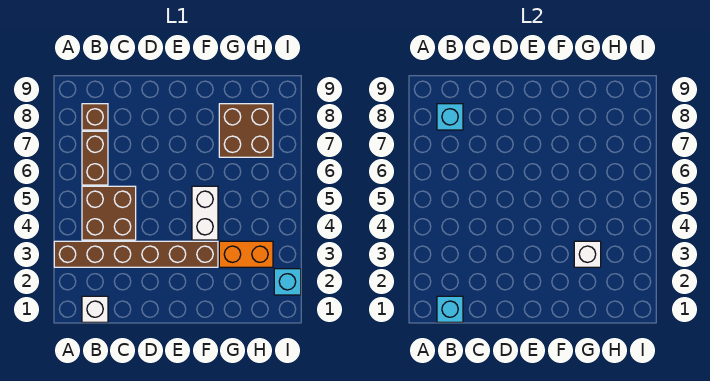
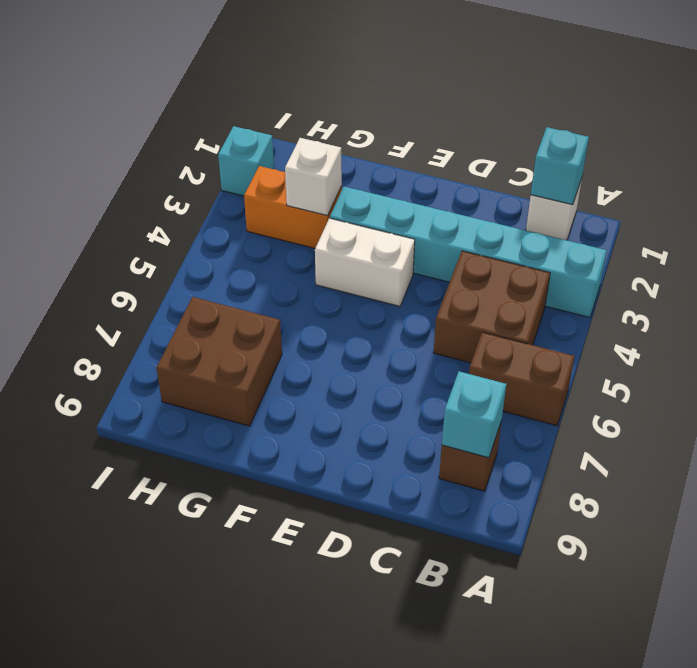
brown 1x6 brick [54,241,218,267] -> cyan 1x6 brick [330,187,607,317]
brown 1x2 brick [82,131,108,185] -> brown 1x2 brick turned to [469,332,575,426]
white 1x2 brick [192,186,218,240] -> white 1x2 brick turned to [315,218,415,306]

